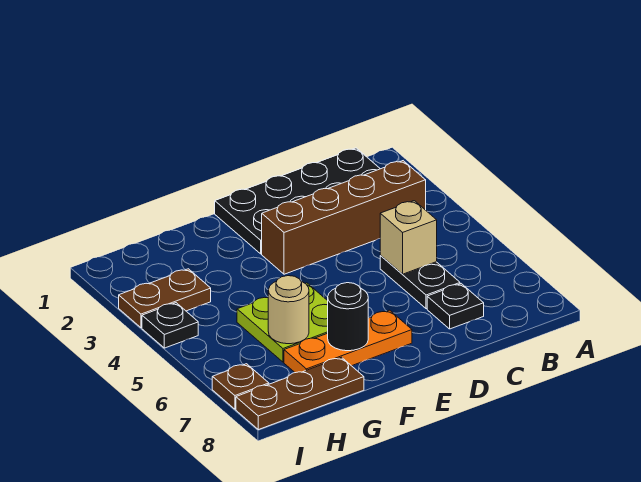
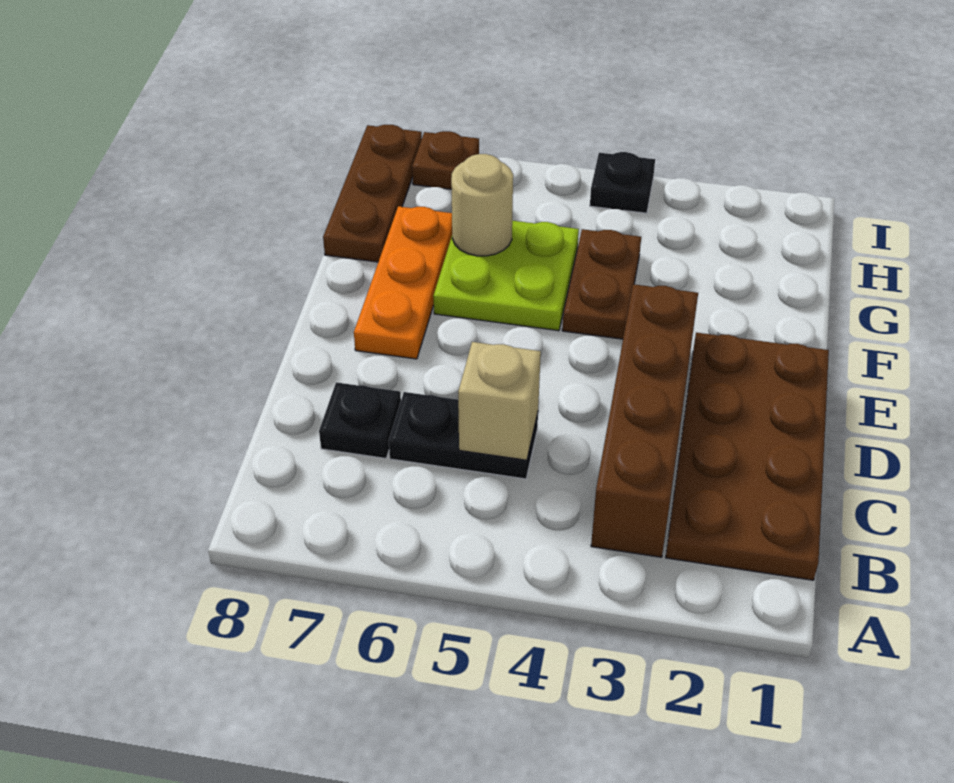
black 2x4 plate [215,148,380,254] -> brown 2x4 plate [666,333,829,580]
black 1x1 round brick [328,283,368,351] -> none
brown 1x2 plate [119,269,211,328] -> brown 1x2 plate moved to [562,229,641,339]

